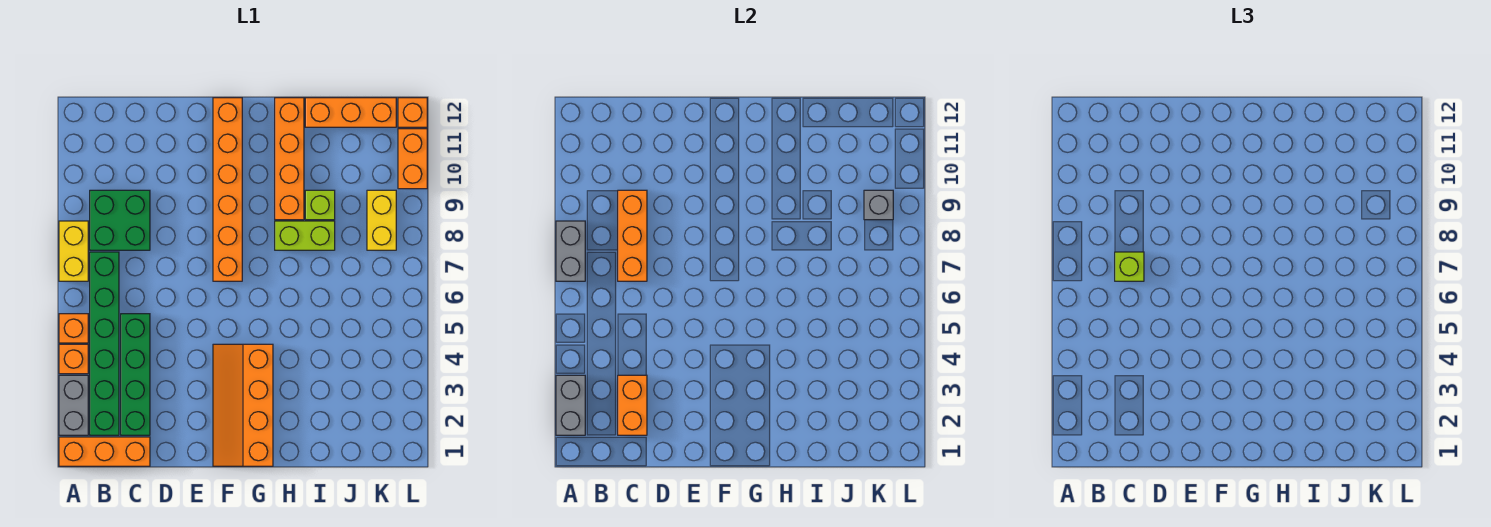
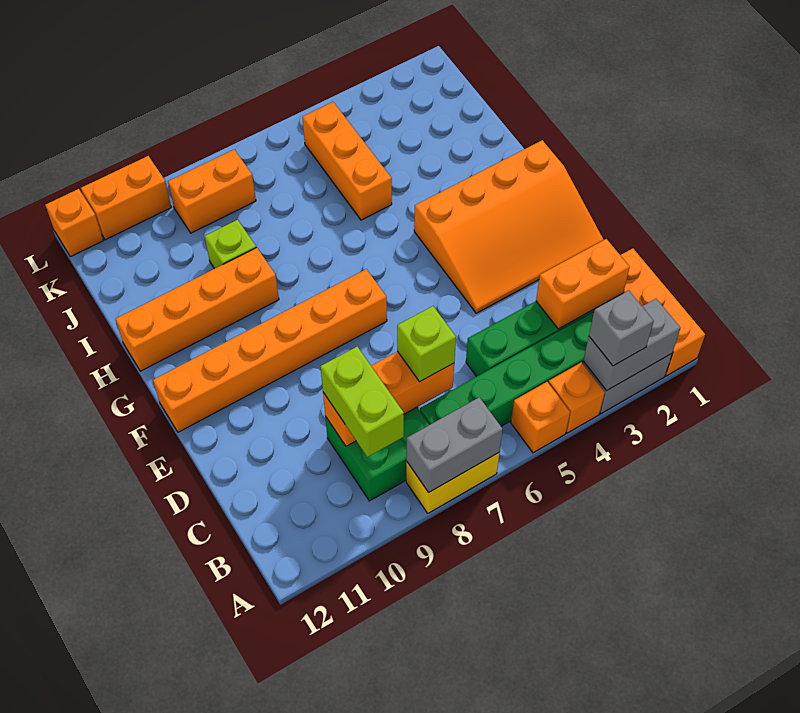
orange 2x4 slope [213,344,273,466] -> orange 3x4 slope [414,140,604,313]
lime 1x2 brick [275,221,335,250] -> lime 1x2 brick moved to [321,347,404,457]
orange 1x3 brick [305,98,396,127] -> orange 1x3 brick moved to [302,102,392,220]
yellow 1x2 brick [367,190,396,250] -> orange 1x2 brick [168,150,256,233]
grey 1x1 brick [864,190,893,220] -> grey 1x1 brick moved to [589,290,654,366]

